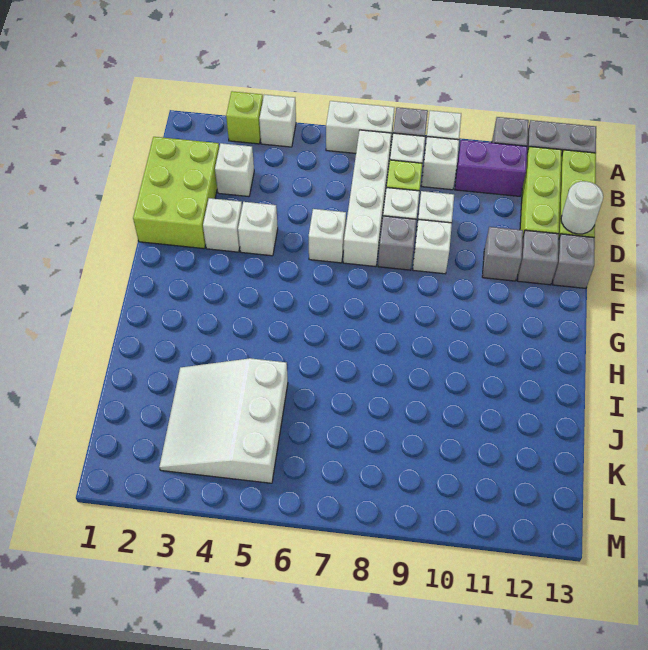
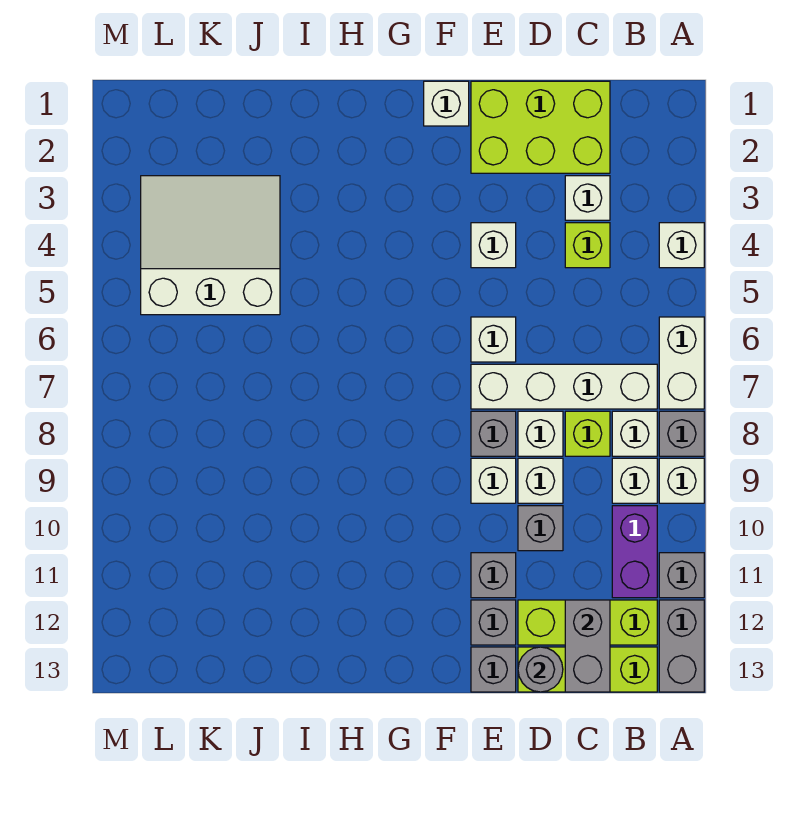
lime 1x1 brick [226,91,263,144] -> lime 1x1 brick moved to [565,223,610,268]
none -> grey 1x2 brick [565,600,610,692]
none -> grey 1x1 brick [518,506,563,551]
white 1x1 round brick [561,181,603,234] -> grey 1x1 round brick [518,647,563,692]
white 1x1 brick [203,198,242,252] -> white 1x1 brick moved to [424,81,469,126]

